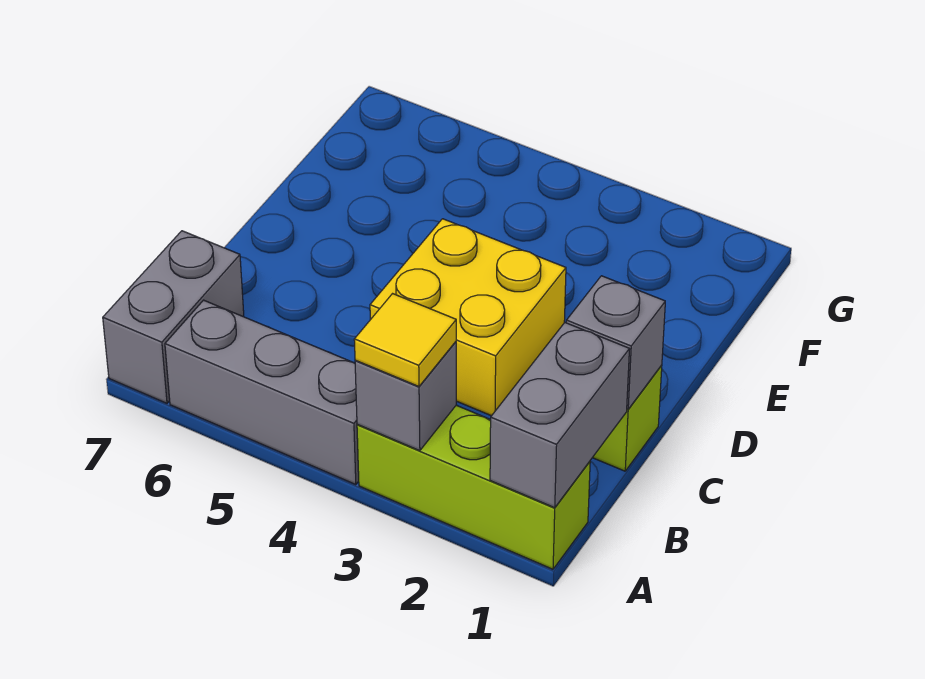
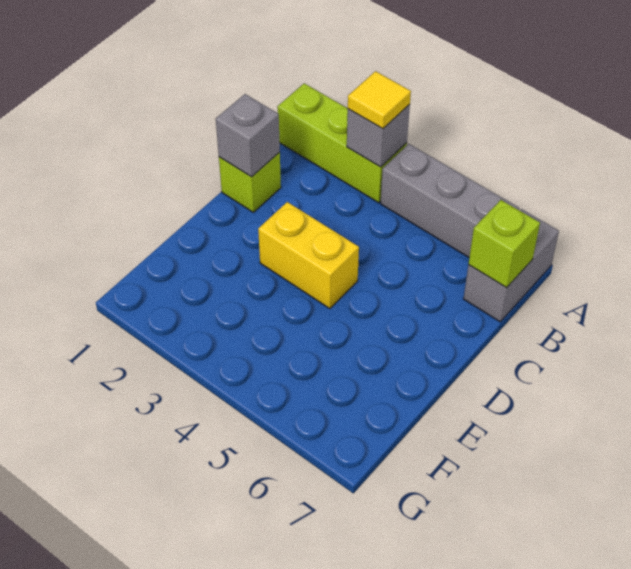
grey 1x2 brick [490,323,629,508] -> none
none -> lime 1x1 brick [468,200,540,288]
yellow 2x2 brick [370,219,566,416] -> yellow 1x2 brick [258,202,359,309]

